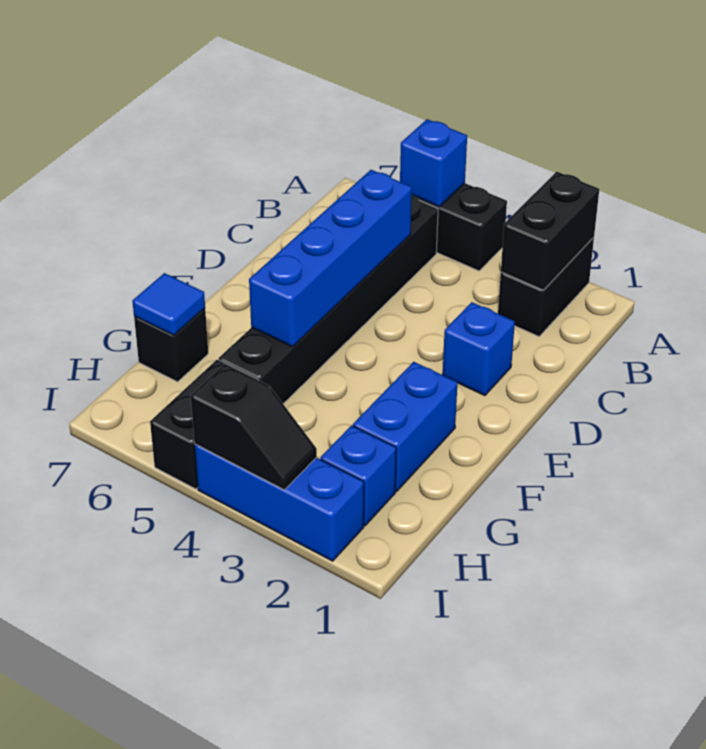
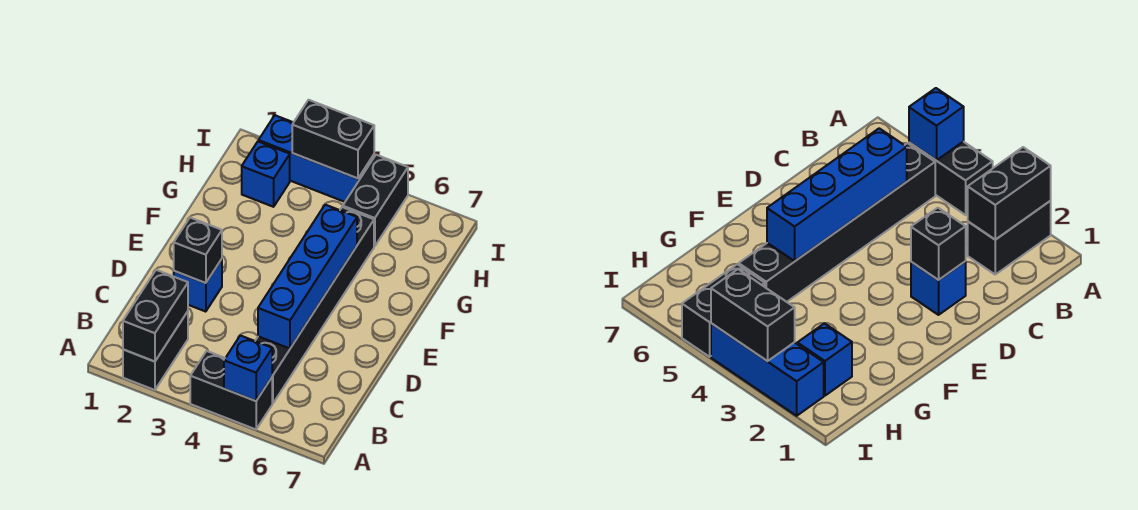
blue 1x2 brick [353,362,458,491] -> none
black 1x1 brick [134,308,208,382] -> black 1x1 brick moved to [174,218,222,283]
blue 1x1 tile [132,273,205,335] -> none
black 1x2 slope [191,364,317,490] -> black 1x2 brick [292,100,374,178]

